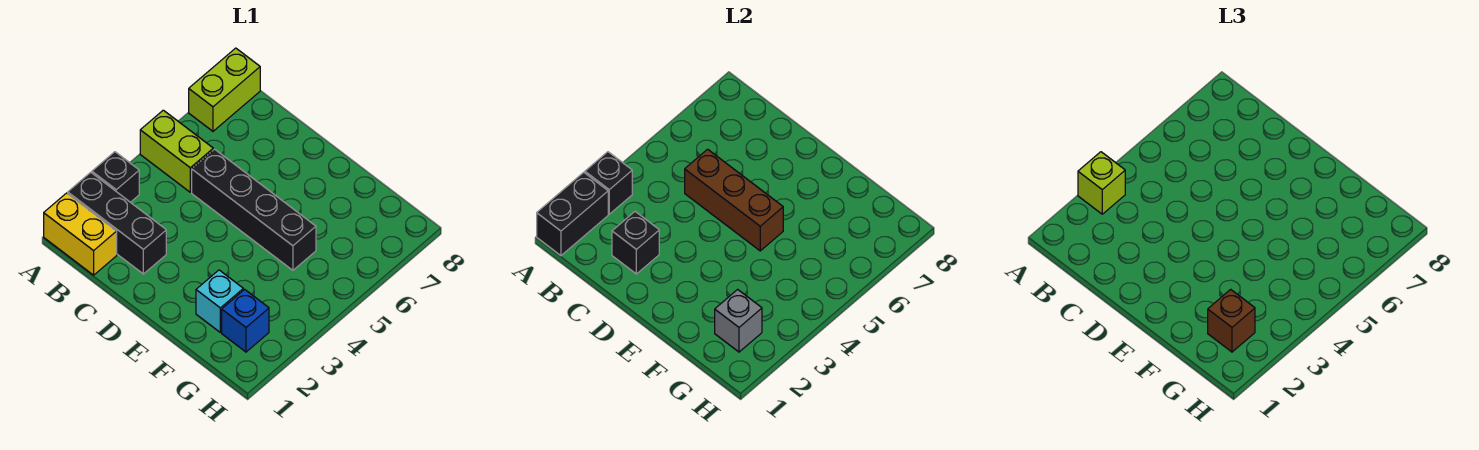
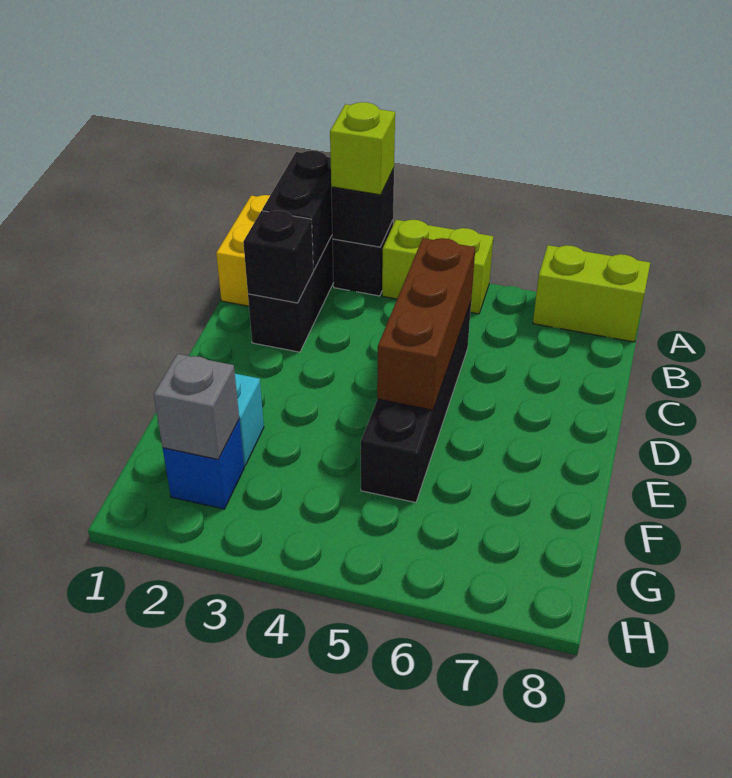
black 1x2 brick [537,172,608,256] -> black 1x2 brick turned to [262,151,332,270]
lime 1x2 brick [140,110,213,192] -> lime 1x2 brick turned to [382,220,493,314]
brown 1x1 brick [1208,289,1255,352] -> none

